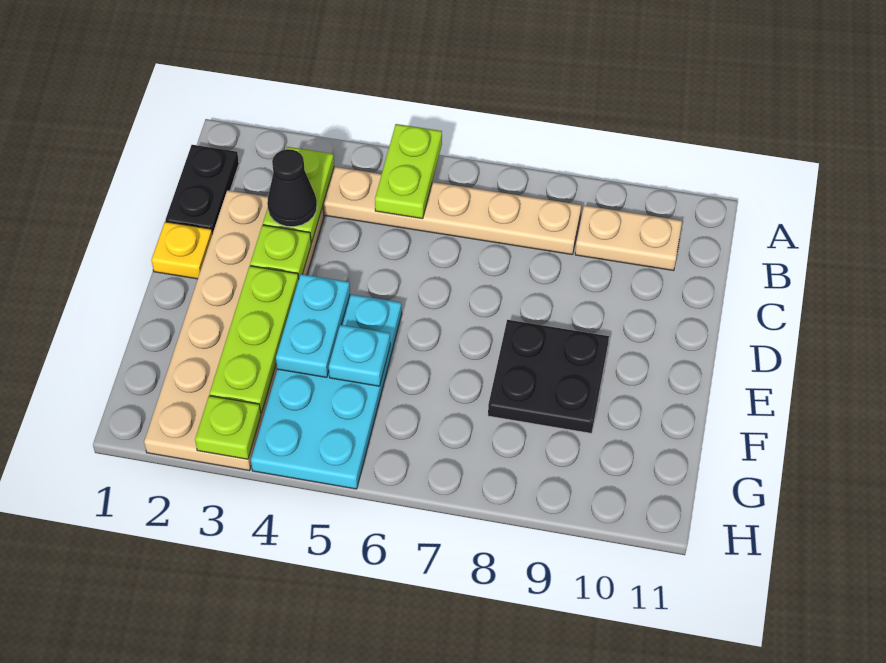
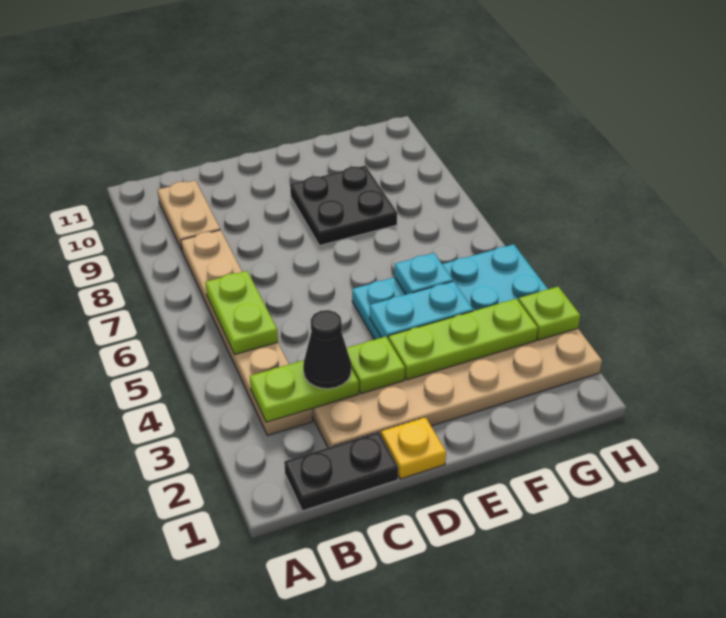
lime 1x2 plate [375,124,442,219] -> lime 1x2 plate turned to [205,271,278,354]

